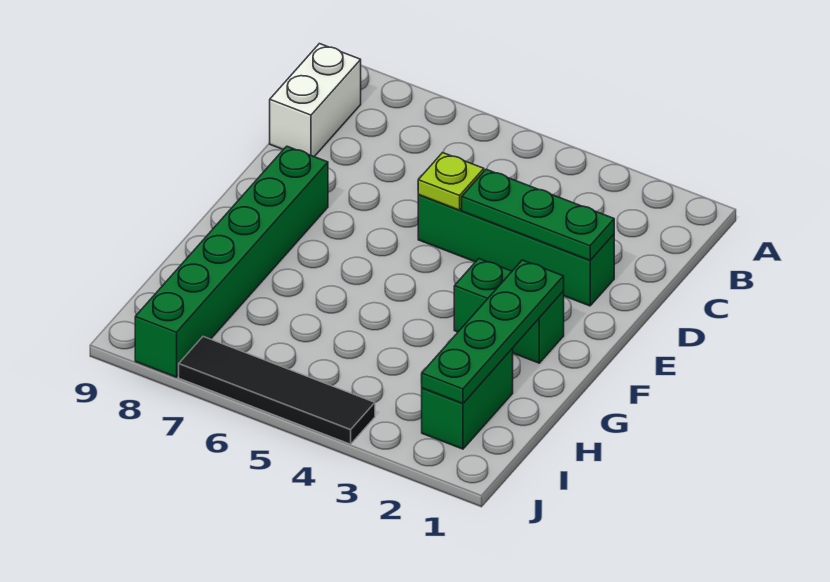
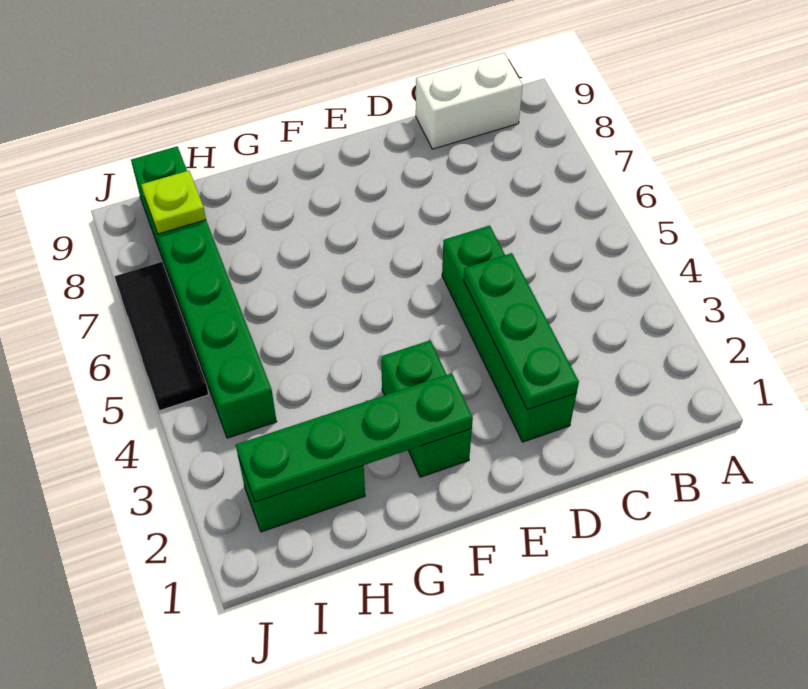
lime 1x1 plate [418,153,484,210] -> lime 1x1 plate moved to [141,171,206,234]
green 1x6 brick [135,146,328,377] -> green 1x6 brick turned to [131,146,277,438]
black 1x4 tile [179,337,375,444] -> black 1x3 tile [115,262,209,411]

